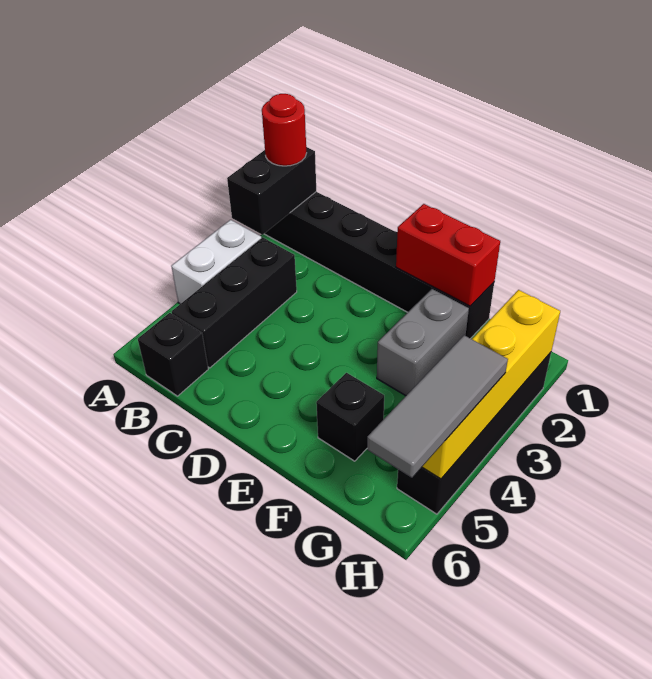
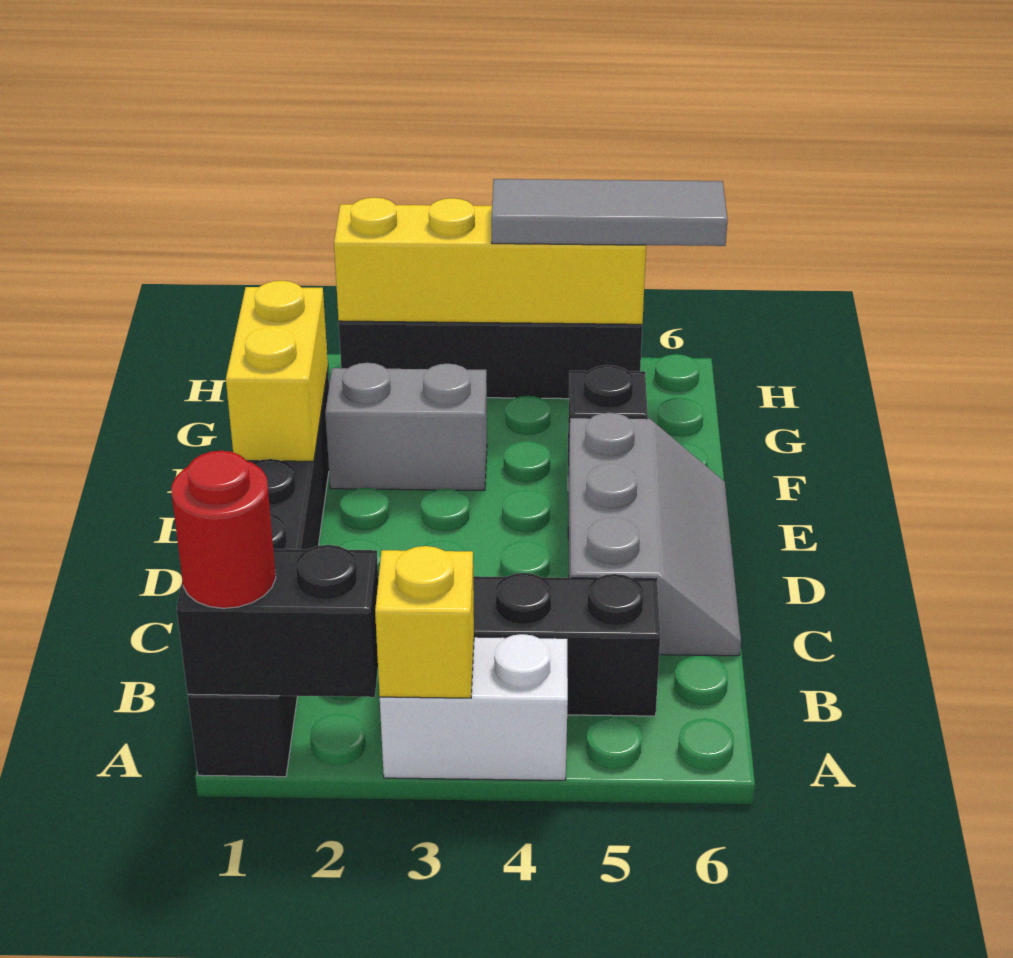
none -> yellow 1x1 brick [375,546,474,698]
black 1x1 brick [138,313,208,396] -> none
none -> grey 2x3 slope [568,413,741,656]
red 1x2 brick [396,204,500,306] -> yellow 1x2 brick [226,281,328,461]

